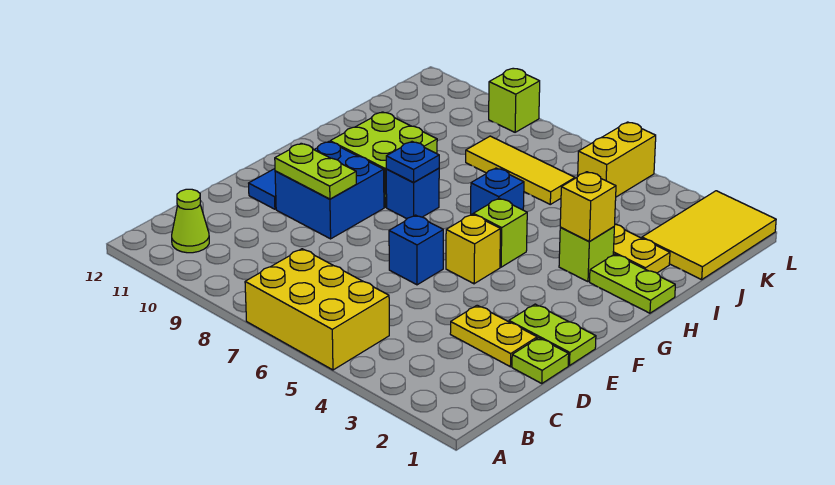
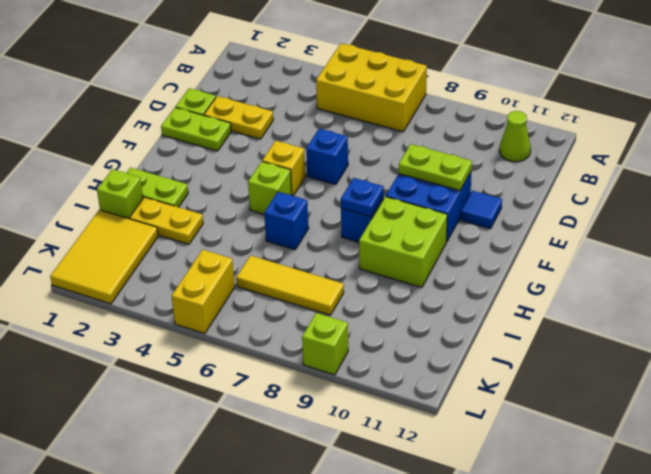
lime 1x1 brick [559,227,614,282] -> lime 1x1 brick moved to [97,169,143,219]
yellow 1x1 brick [560,172,616,242] -> none

